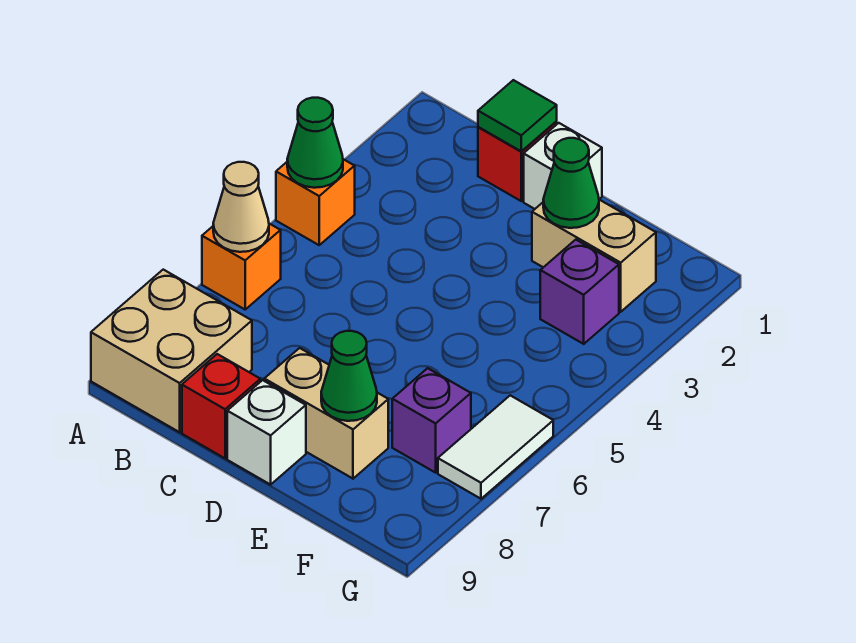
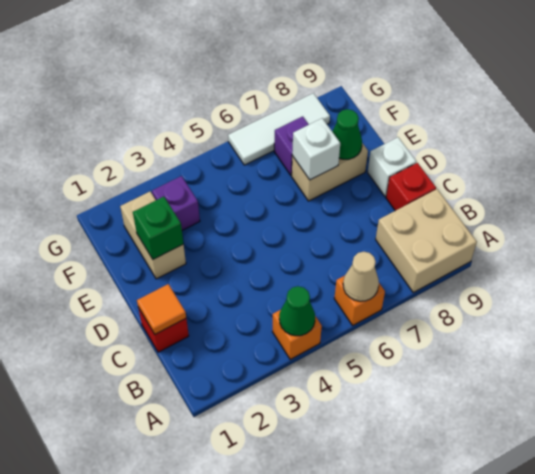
green 1x1 tile [478,80,557,151] -> orange 1x1 tile [137,284,186,334]
white 1x1 brick [524,123,602,209] -> white 1x1 brick moved to [292,118,340,180]
tan 1x2 brick [264,348,388,479] -> tan 1x2 brick turned to [292,143,368,201]
green 1x1 cone [543,138,599,228] -> green 1x1 brick [133,197,183,259]
white 1x2 tile [438,395,553,499] -> white 1x3 tile [228,93,330,165]

